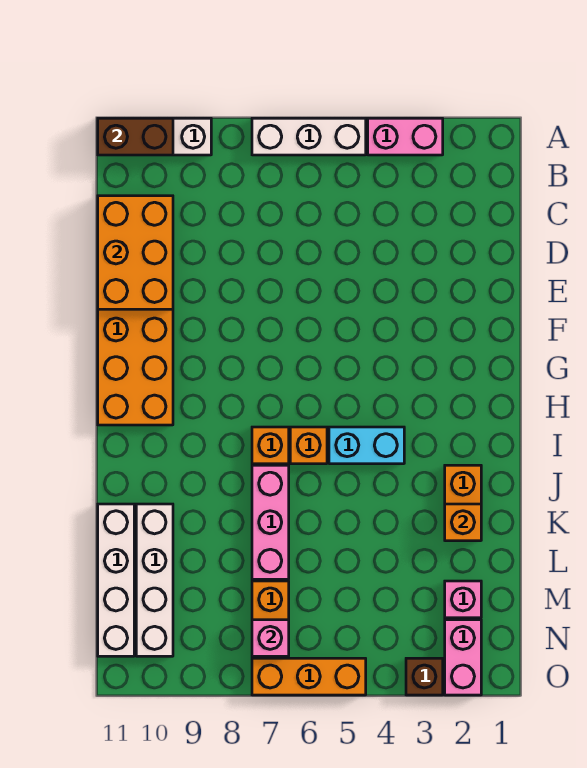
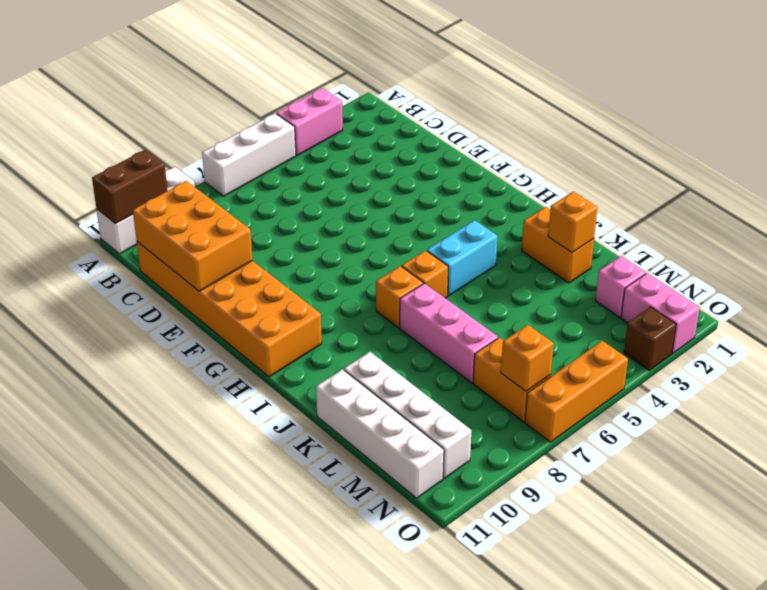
pink 1x1 brick [252,620,289,656] -> orange 1x1 brick [501,325,554,391]

